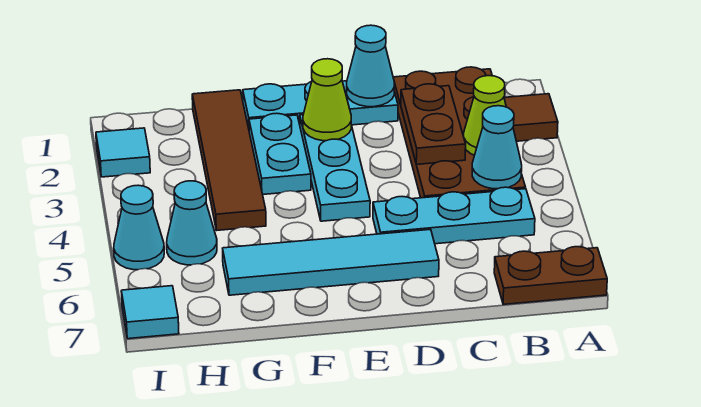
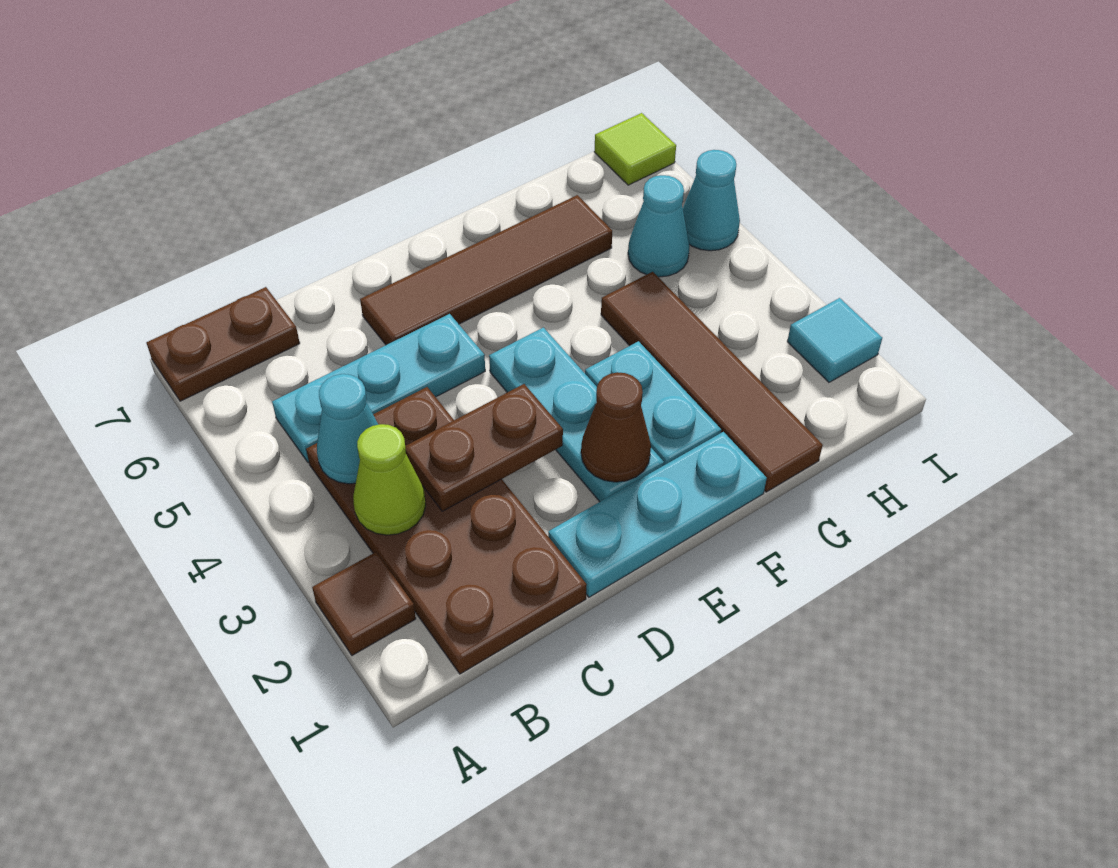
brown 1x2 plate [401,84,466,165] -> brown 1x2 plate turned to [405,384,563,511]
cyan 1x1 cone [347,25,394,107] -> none
cyan 1x4 tile [223,229,439,295] -> brown 1x4 tile [360,195,612,345]
lime 1x1 cone [303,59,351,141] -> brown 1x1 cone [581,372,651,482]
cyan 1x1 tile [121,286,179,339] -> lime 1x1 tile [594,113,676,185]

